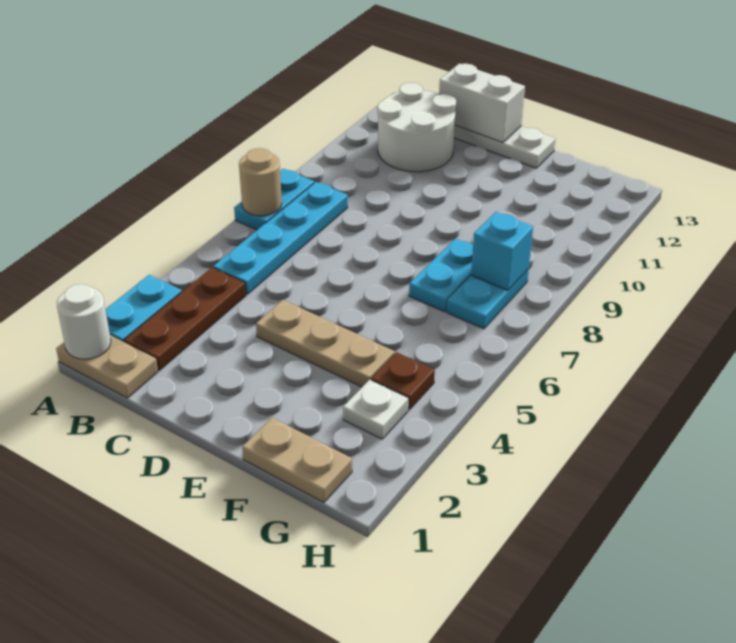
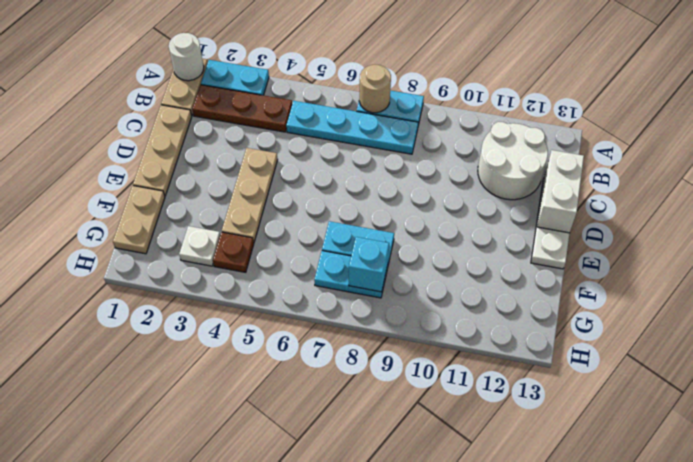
none -> tan 1x3 plate [133,105,192,196]

